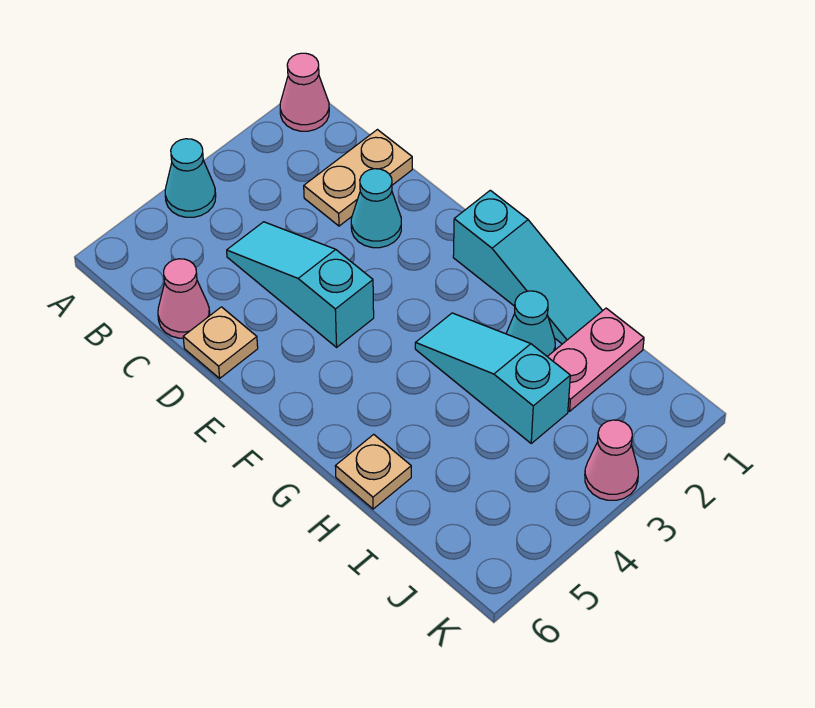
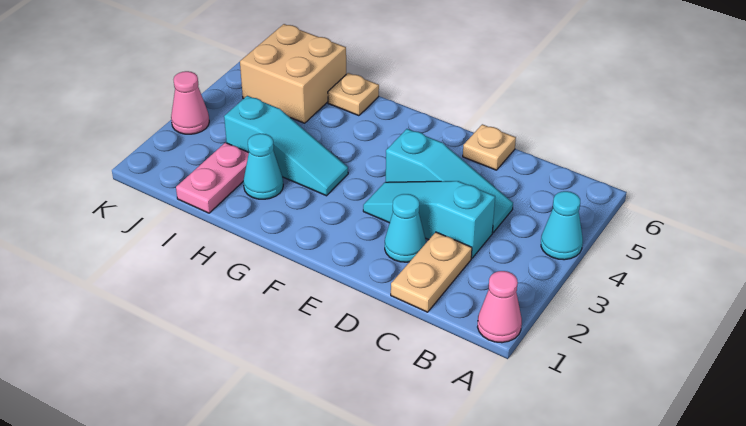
pink 1x1 cone [158,259,210,338] -> none
cyan 1x3 slope [453,190,603,344] -> cyan 1x3 slope moved to [363,181,495,258]
none -> tan 2x2 brick [240,24,346,123]

